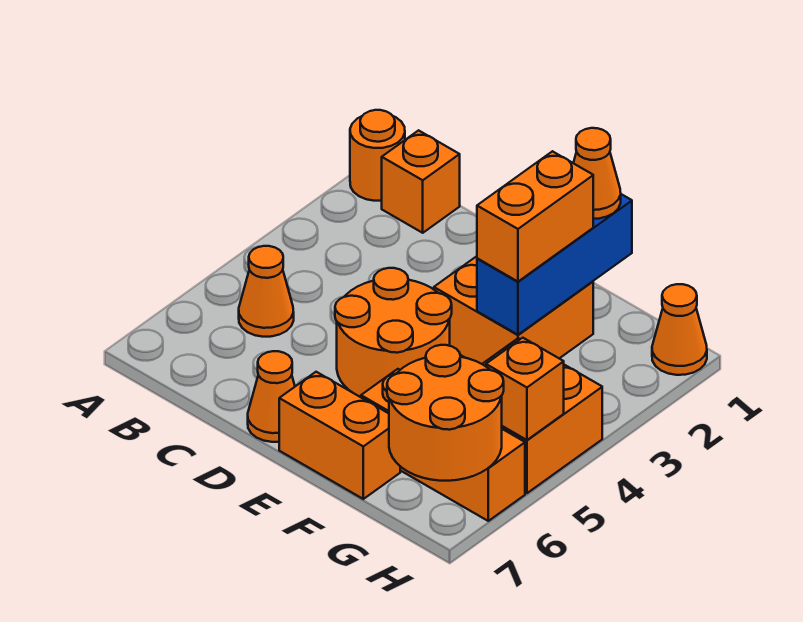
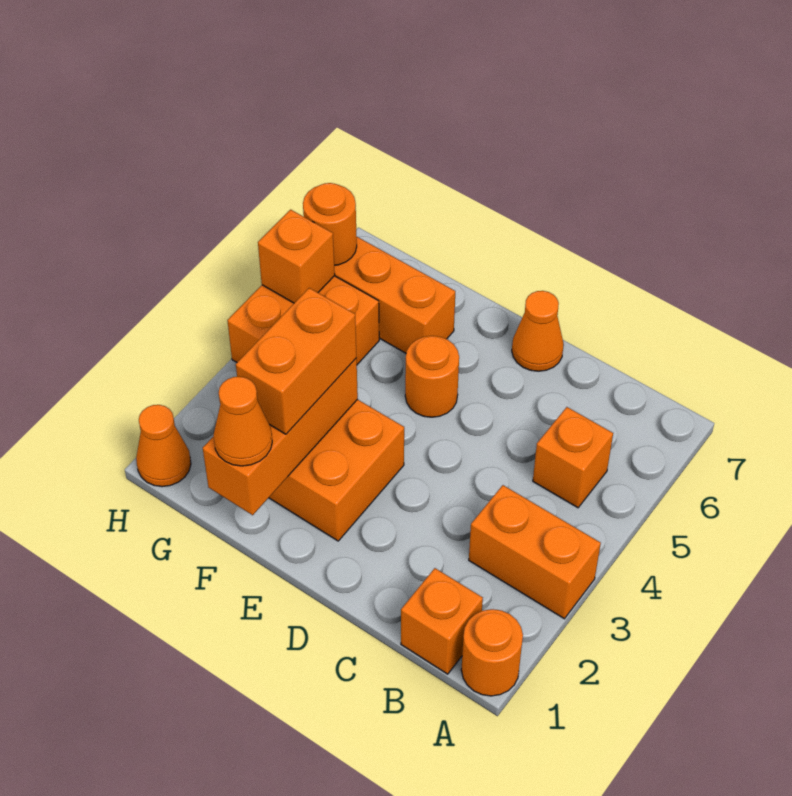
orange 1x1 cone [239,246,294,337] -> orange 1x1 brick [533,407,613,508]
orange 2x2 round brick [335,268,452,397] -> orange 1x1 round brick [405,336,459,417]
orange 1x2 brick [279,372,400,499] -> orange 1x2 brick moved to [469,485,601,619]
blue 1x3 brick [477,194,632,335] -> orange 1x3 brick [203,358,358,515]
orange 2x2 round brick [387,345,504,481] -> orange 1x1 round brick [303,183,357,265]

